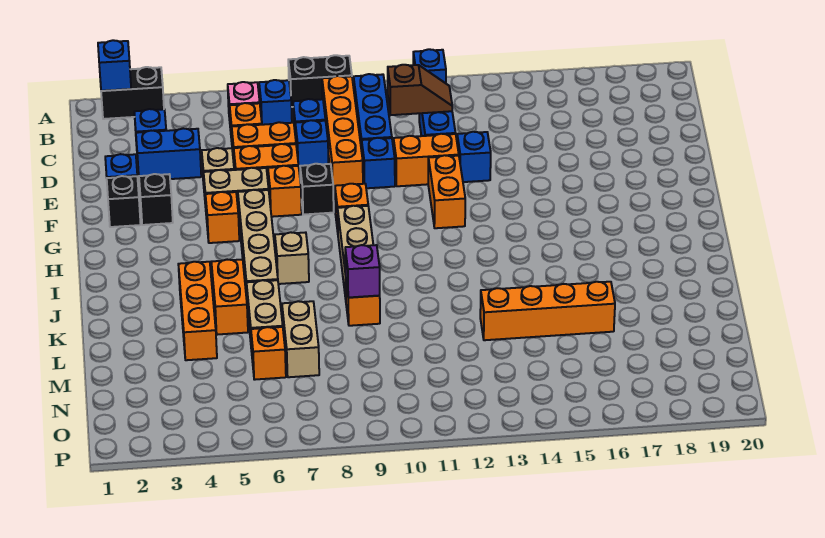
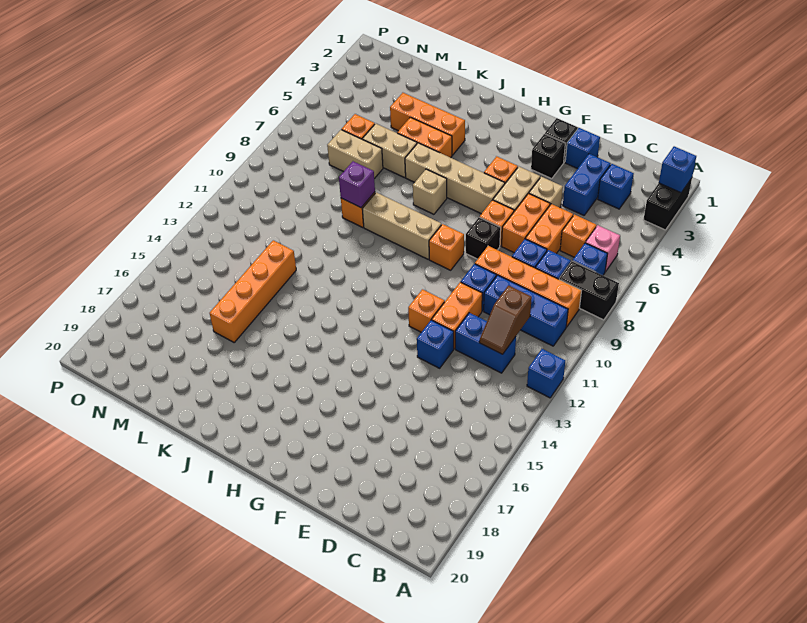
black 1x2 brick [288,55,352,107] -> black 1x2 brick turned to [559,261,619,320]
orange 1x2 brick [428,155,465,228] -> orange 1x1 brick [408,289,445,332]

